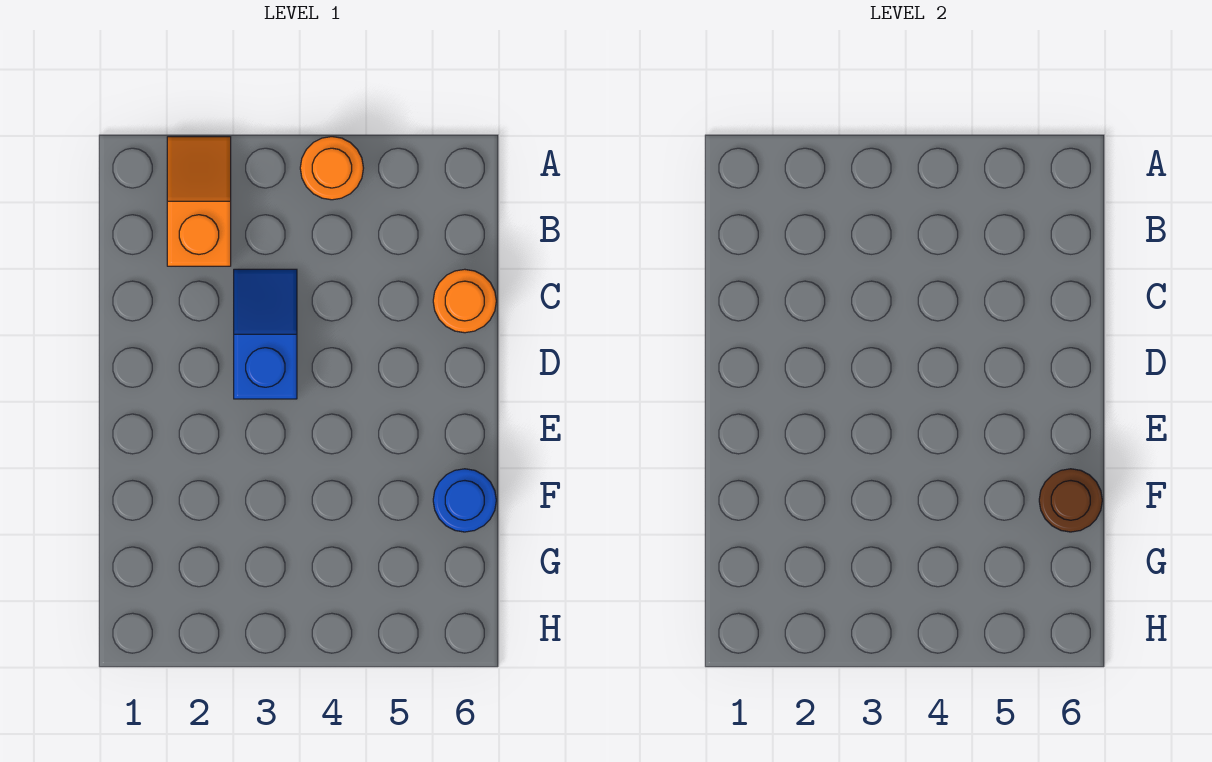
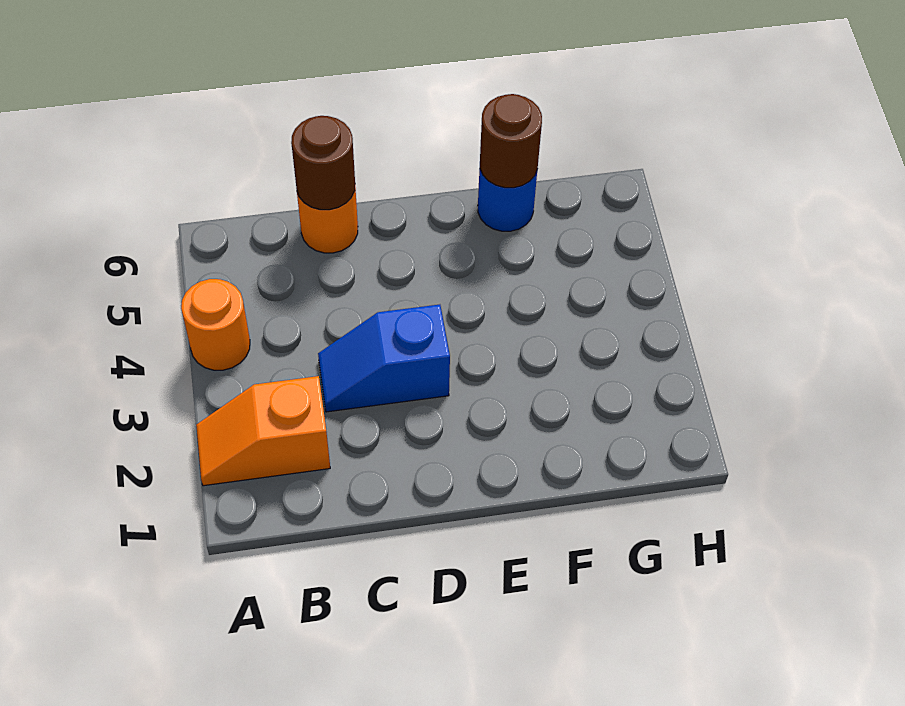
none -> brown 1x1 round brick [291,116,355,210]

